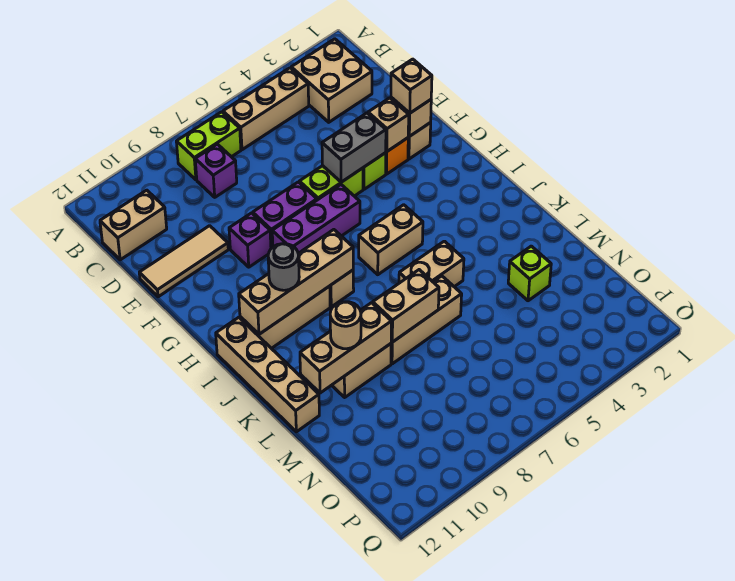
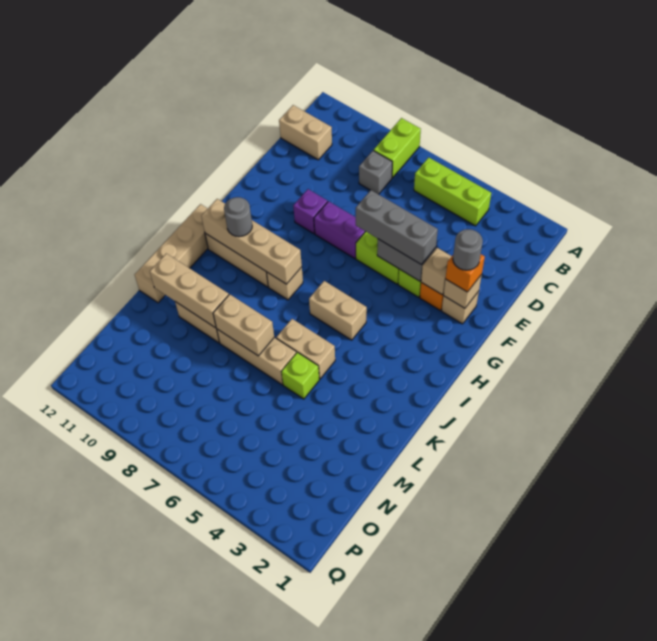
tan 2x2 brick [291,39,372,122] -> none
tan 1x3 brick [223,68,309,150] -> lime 1x3 brick [414,157,491,226]
lime 1x2 brick [176,112,241,180] -> lime 1x2 brick turned to [374,118,421,178]
purple 1x1 brick [195,144,237,197] -> grey 1x1 brick [359,151,392,194]
tan 1x3 tile [139,226,228,297] -> none
tan 1x1 brick [391,59,432,113] -> orange 1x1 brick [446,254,485,292]
none -> grey 1x1 round brick [453,229,483,270]
none -> grey 1x3 brick [356,190,438,265]
purple 1x3 brick [272,185,360,253] -> none
tan 1x1 round brick [330,302,361,349] -> none
lime 1x1 brick [508,246,551,301] -> lime 1x1 brick moved to [281,352,319,399]

